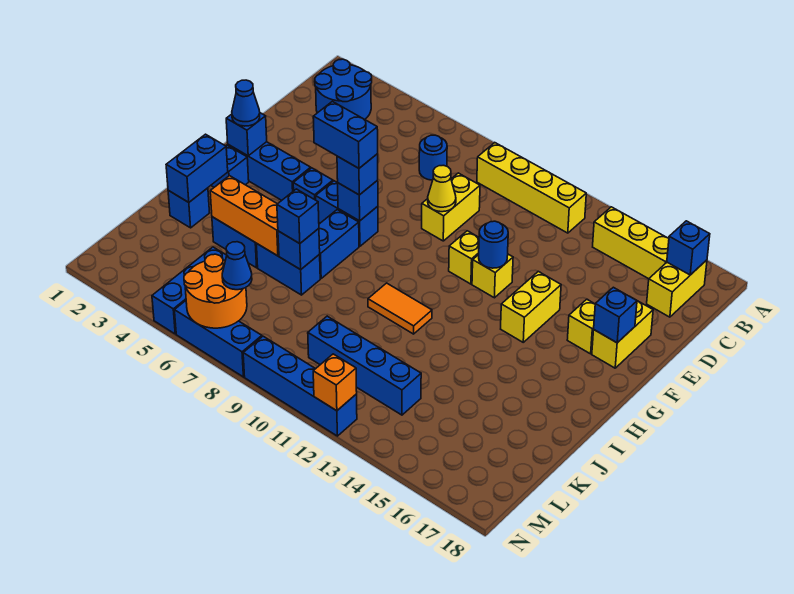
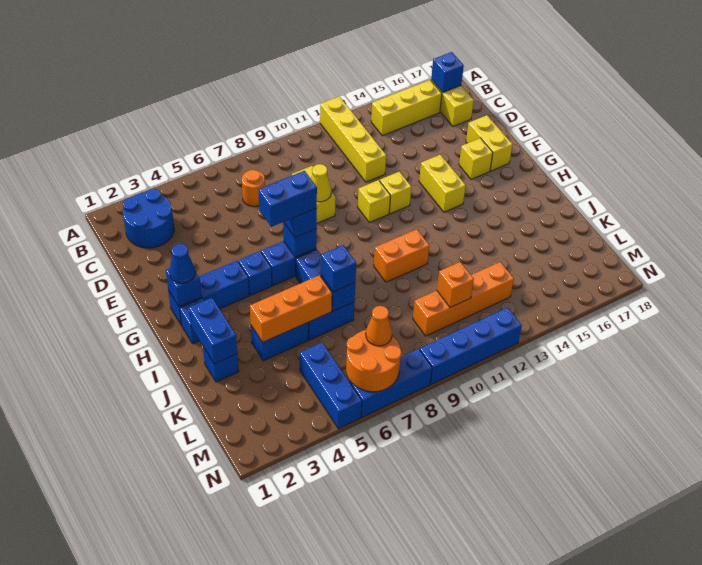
yellow 1x4 brick [477,143,586,233] -> yellow 1x4 brick turned to [320,96,386,182]
blue 1x1 round brick [419,135,447,180] -> orange 1x1 round brick [242,170,265,206]
blue 1x1 round brick [479,221,508,268] -> none
blue 1x1 brick [594,287,637,343] -> none
orange 1x2 tile [368,283,432,334] -> orange 1x2 brick [374,229,429,282]
blue 1x4 brick [308,316,421,415] -> orange 1x4 brick [413,262,514,336]
blue 1x1 cone [222,242,252,290] -> orange 1x1 cone [366,306,392,346]
orange 1x1 brick [313,354,357,411] -> orange 1x1 brick moved to [437,262,474,307]

